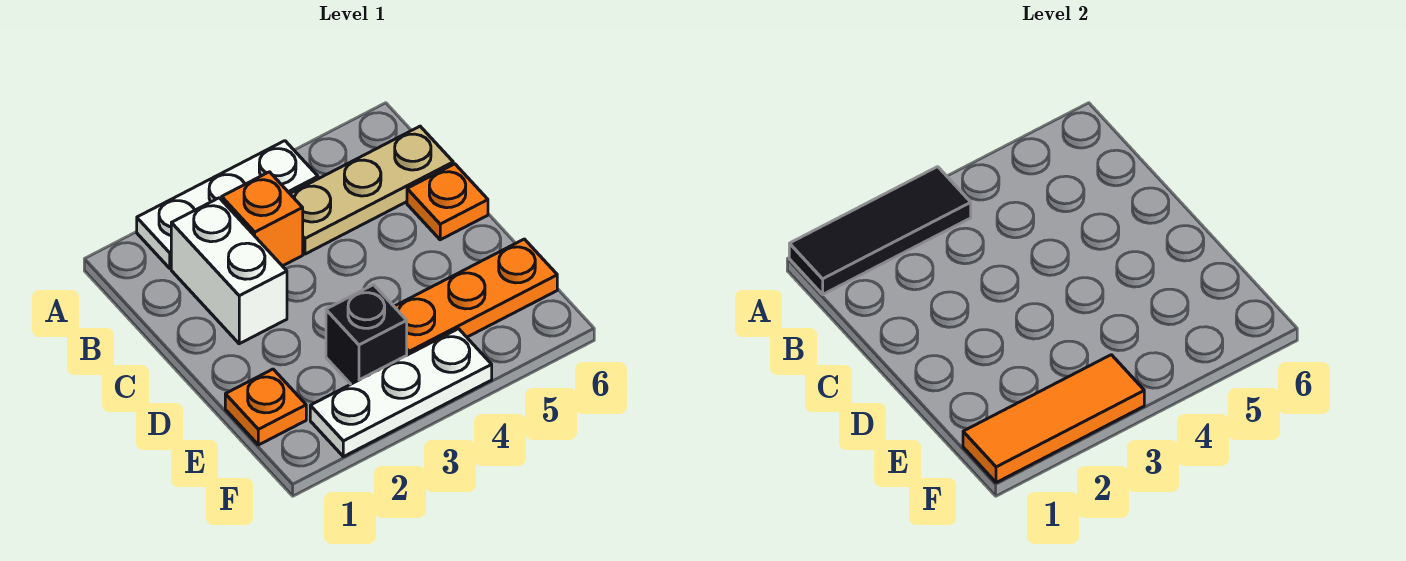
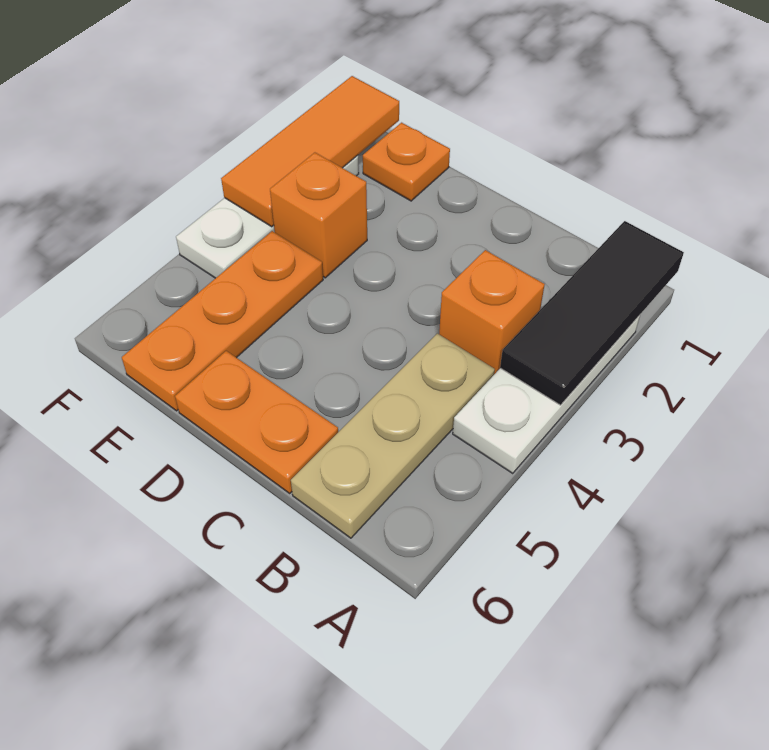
white 1x2 brick [171,198,287,344] -> none
orange 1x1 plate [407,164,488,240] -> orange 1x2 plate [175,351,338,493]
black 1x1 brick [326,285,407,384] -> orange 1x1 brick [270,153,367,278]

